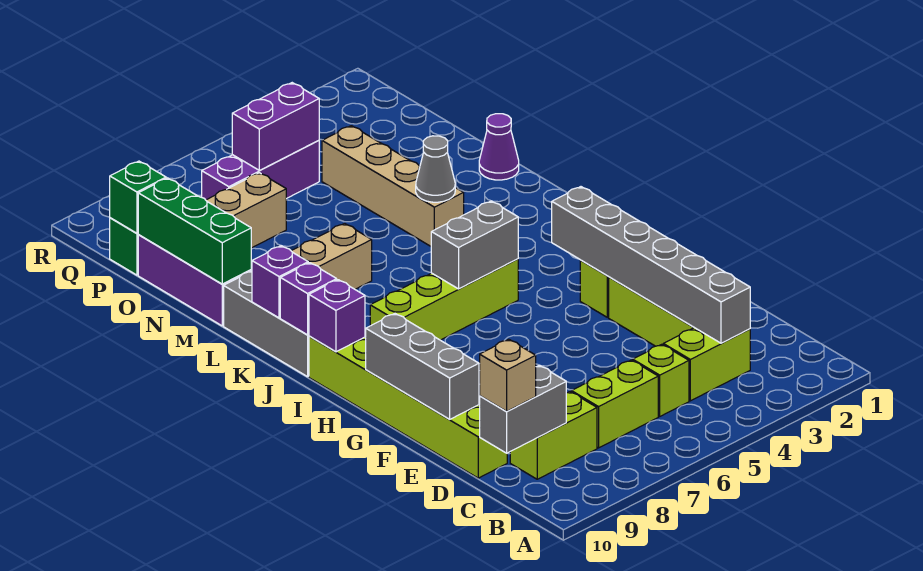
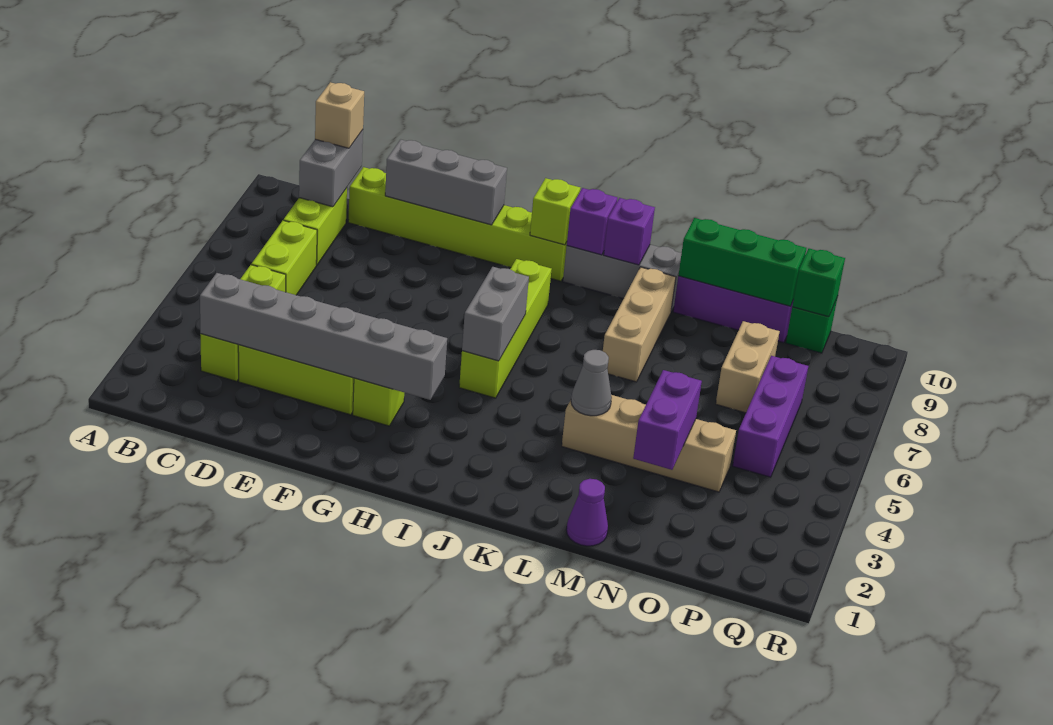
purple 1x1 brick [309,280,365,352] -> lime 1x1 brick [530,178,580,245]
purple 1x2 brick [232,83,319,170] -> purple 1x2 brick moved to [633,370,702,470]

